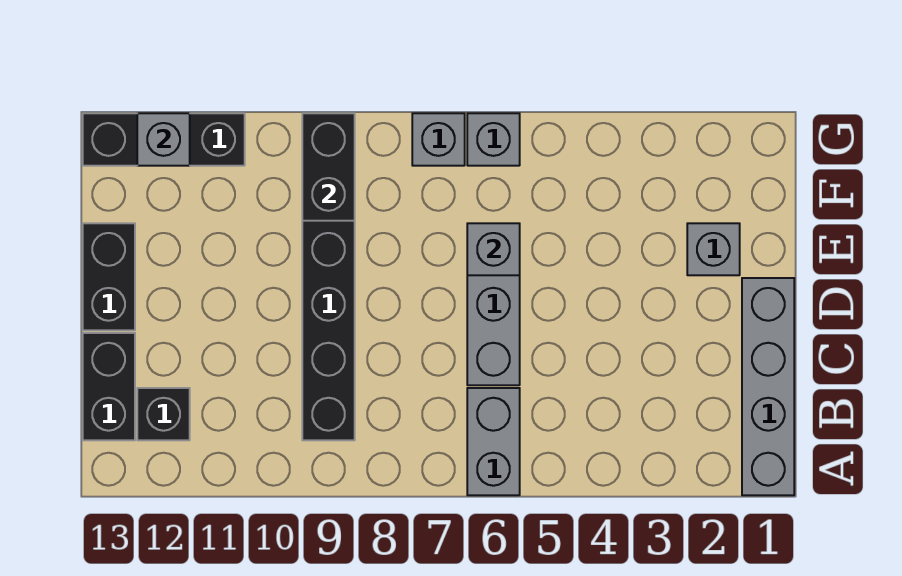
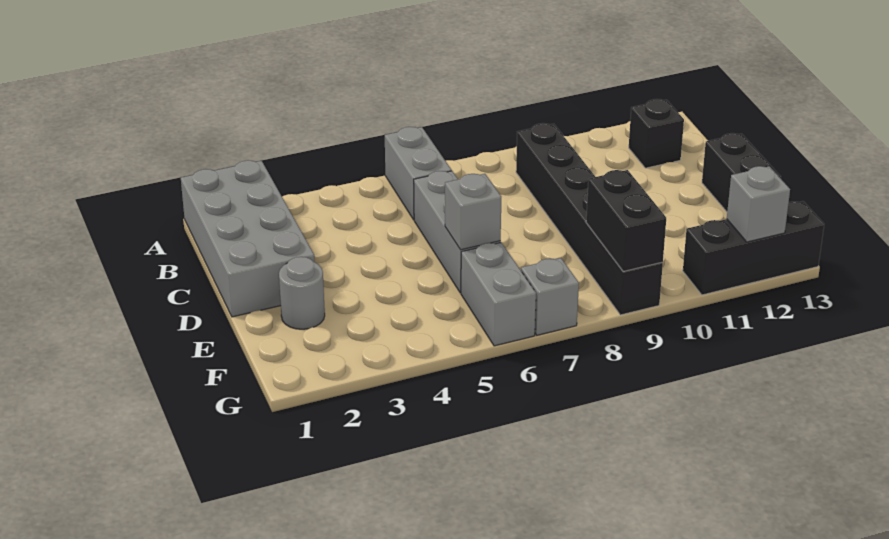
grey 1x4 brick [742,278,794,495] -> grey 2x4 brick [181,160,315,317]
black 1x2 brick [83,333,135,440] -> none
grey 1x1 brick [687,223,740,275] -> grey 1x1 round brick [279,257,325,329]
grey 1x1 brick [467,113,520,166] -> grey 1x2 brick [461,242,536,346]

